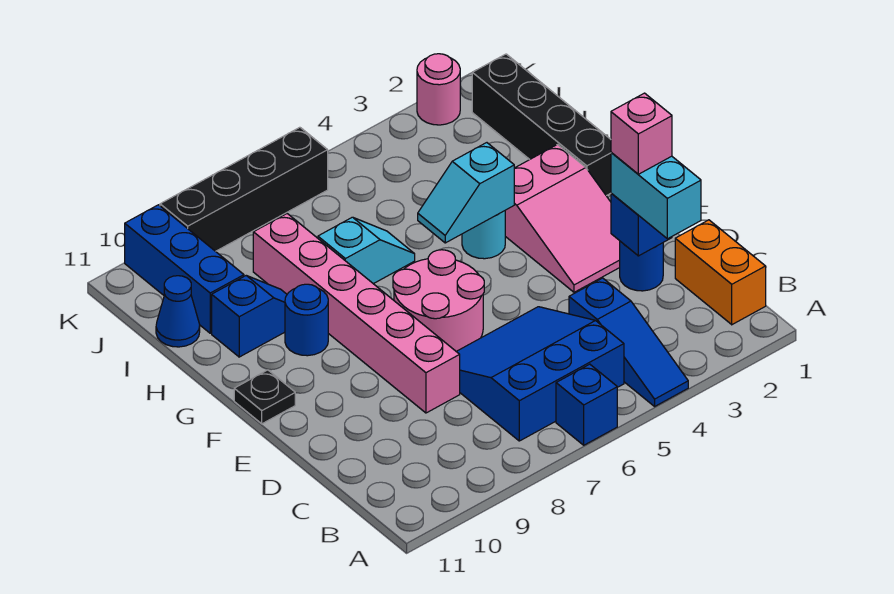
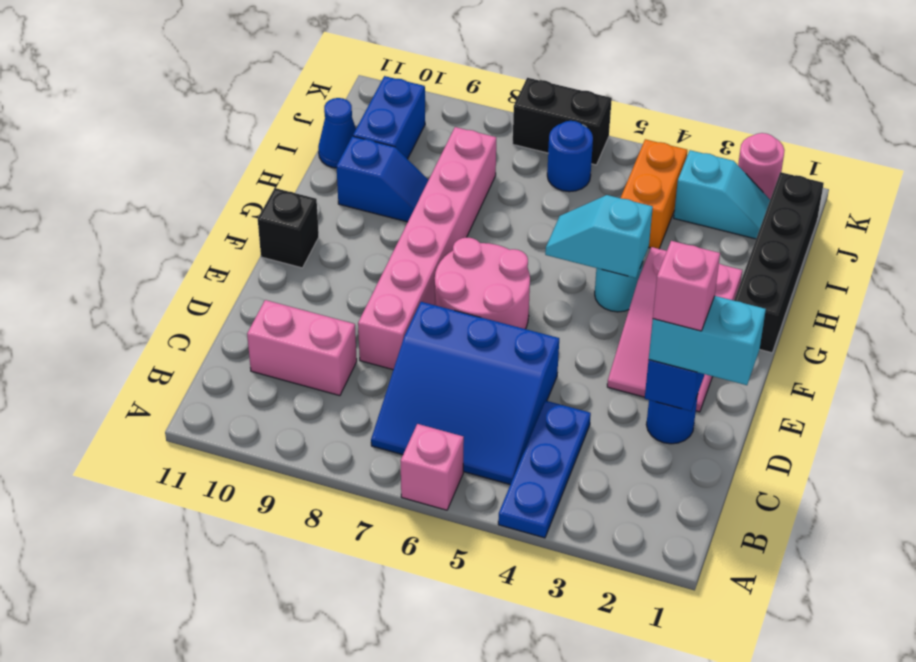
blue 1x3 slope [569,278,688,406] -> blue 1x3 plate [498,401,591,538]
blue 1x1 brick [556,364,617,445] -> pink 1x1 brick [401,424,464,510]
orange 1x2 brick [675,220,766,325] -> orange 1x2 brick moved to [621,139,687,249]
blue 3x3 slope [457,307,624,441] -> blue 3x3 slope turned to [371,302,559,484]
cyan 1x2 brick [611,152,701,239] -> cyan 1x2 brick turned to [649,296,766,385]
none -> pink 1x2 brick [247,300,357,396]
black 1x1 plate [234,370,295,424] -> black 1x1 brick [258,188,319,268]
blue 1x1 round brick [285,284,328,356] -> blue 1x1 round brick moved to [547,121,593,192]
cyan 1x2 slope [318,217,415,284] -> cyan 1x2 slope moved to [674,150,770,239]
blue 1x3 brick [125,205,244,333] -> blue 1x2 brick [353,76,425,159]
black 1x4 brick [160,127,328,251] -> black 1x2 brick [513,78,612,165]

